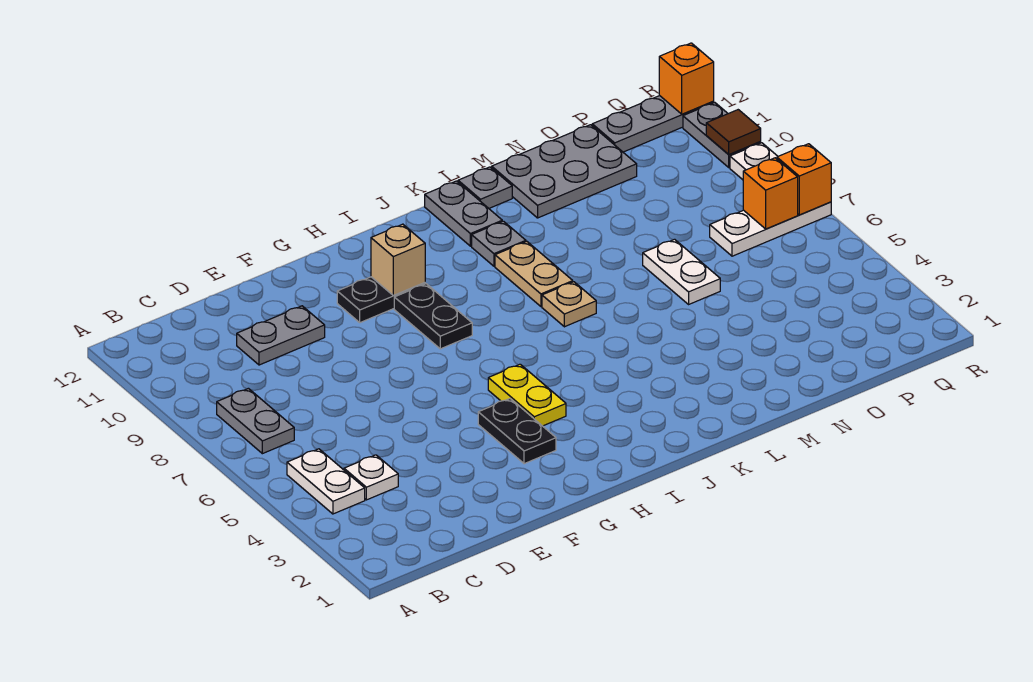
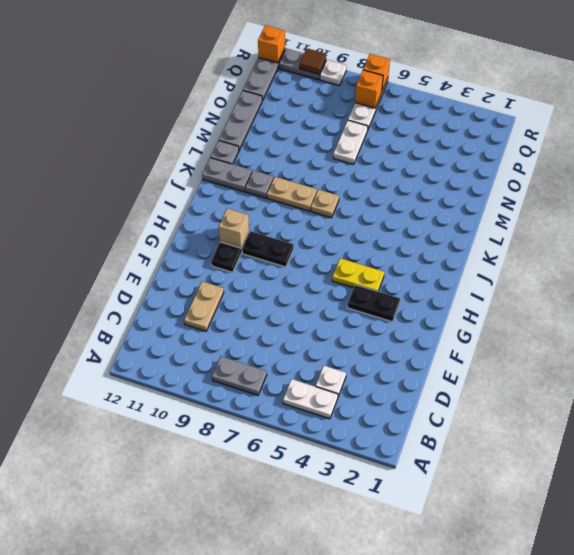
grey 1x2 plate [237,306,325,365] -> tan 1x2 plate [184,281,224,331]
grey 2x3 plate [492,125,637,218] -> grey 1x3 plate [219,91,263,150]
white 1x2 plate [643,239,720,304] -> white 1x2 plate turned to [333,120,368,164]

